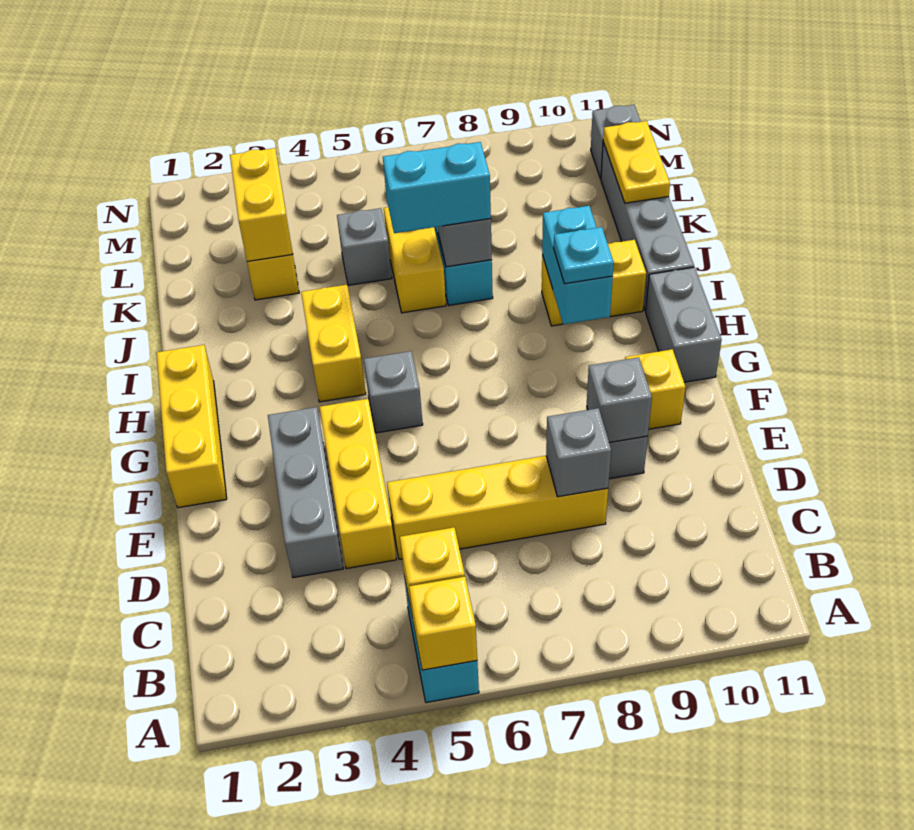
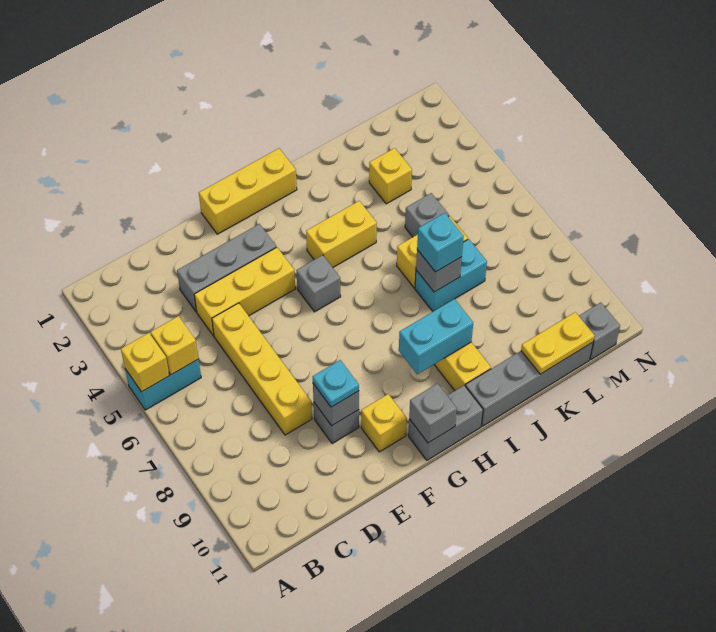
grey 1x1 brick [546,408,611,497] -> grey 1x1 brick moved to [409,384,457,443]
cyan 1x1 plate [554,227,614,284] -> cyan 1x1 plate moved to [313,360,359,407]
cyan 1x2 brick [383,142,491,233] -> cyan 1x1 brick [417,213,464,272]
yellow 1x2 brick [230,148,293,261] -> none

